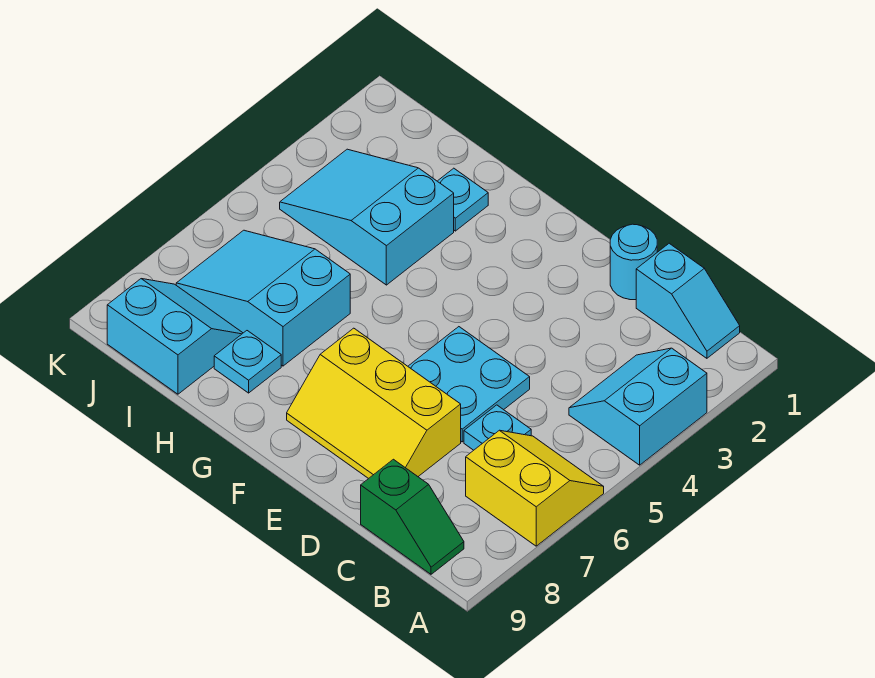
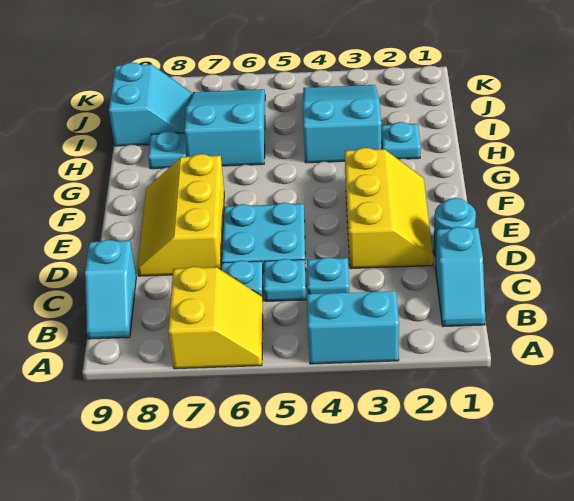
green 1x2 slope [361,459,464,574] -> cyan 1x2 slope [85,240,136,339]
none -> cyan 1x1 plate [307,257,349,294]
none -> cyan 1x1 plate [264,259,306,301]
none -> yellow 2x3 slope [345,148,433,269]

